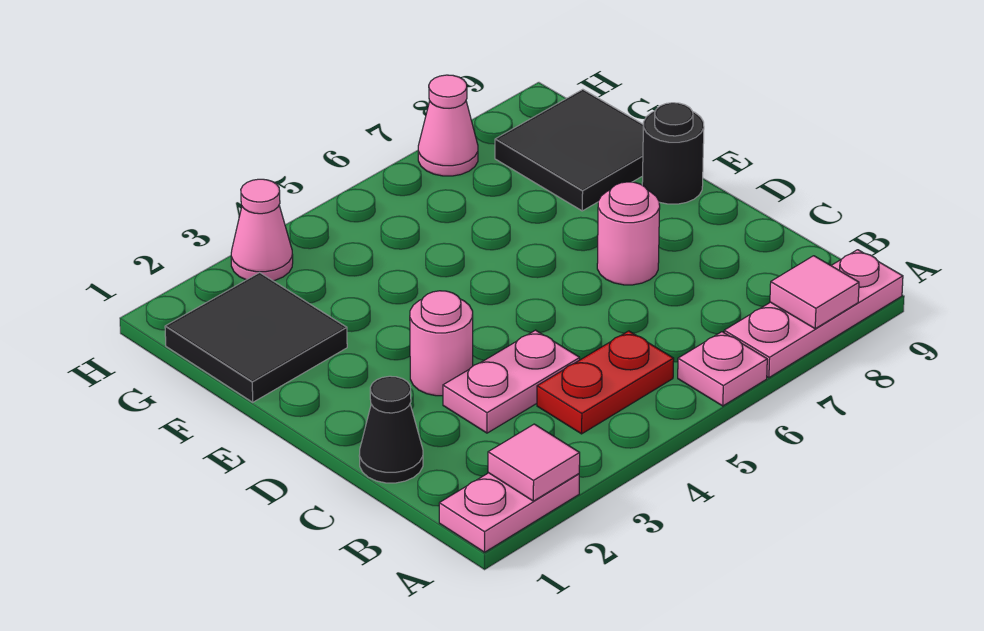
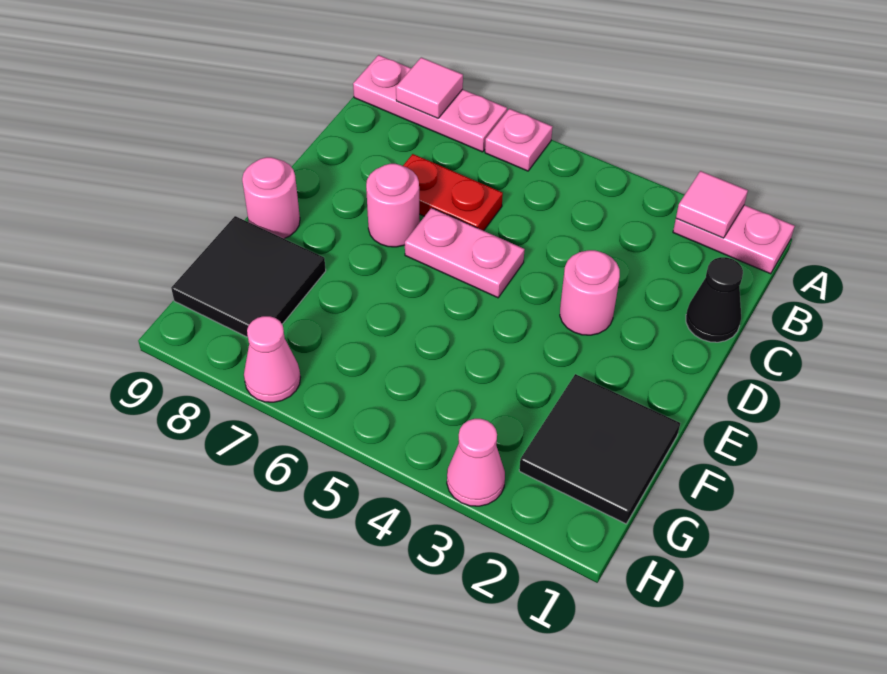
red 1x2 plate [537,331,674,434] -> red 1x2 plate moved to [403,154,503,231]
pink 1x2 plate [443,330,580,433] -> pink 1x2 plate moved to [405,208,525,298]
black 1x1 round brick [642,103,704,204] -> pink 1x1 round brick [242,157,300,239]

